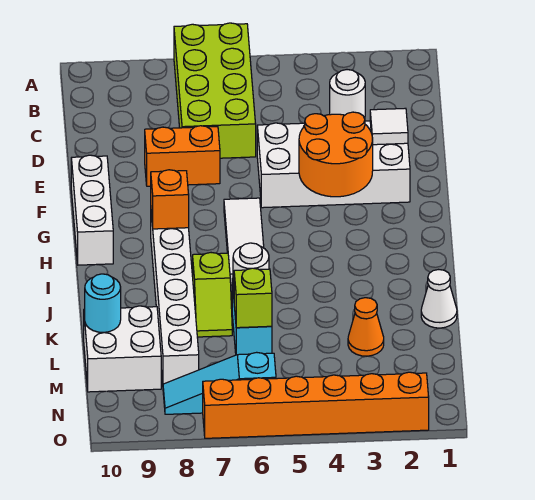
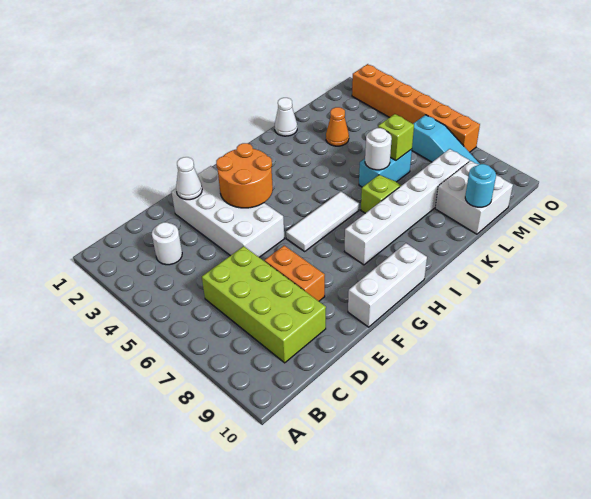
lime 2x4 brick [174,23,256,158] -> lime 2x4 brick turned to [202,246,326,363]
white 1x1 tile [370,108,408,145] -> white 1x1 cone [176,157,202,200]
orange 1x1 brick [151,170,189,229] -> none

